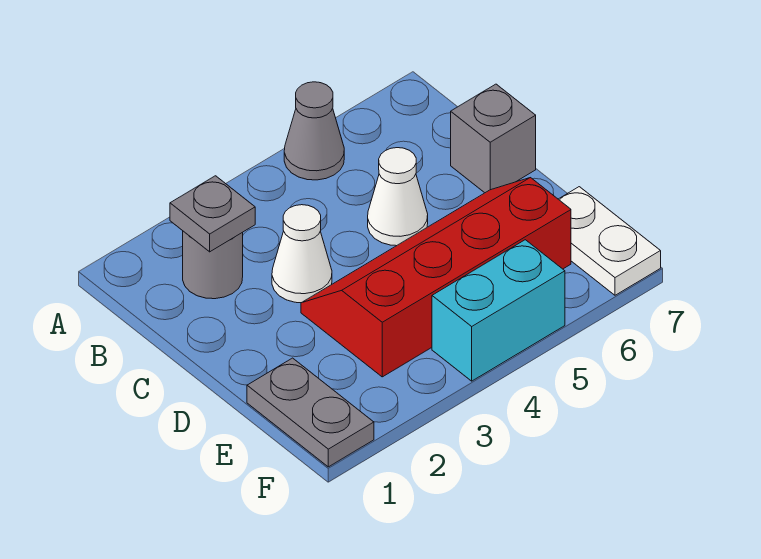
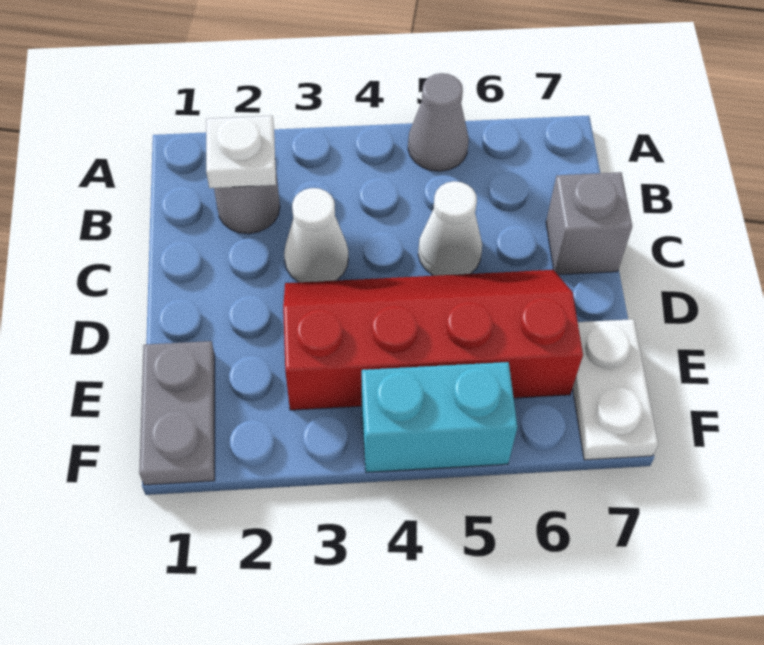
grey 1x1 plate [170,176,255,252] -> white 1x1 plate [206,116,276,188]

